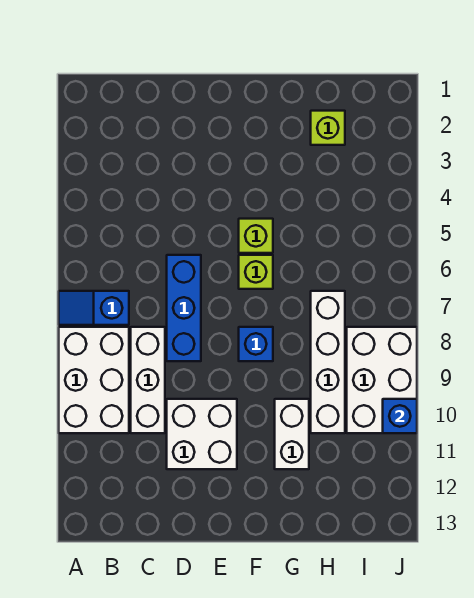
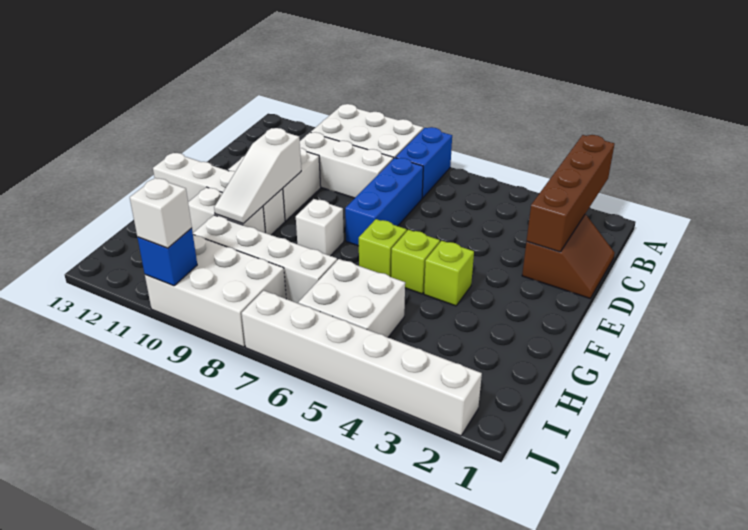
none -> brown 1x4 brick [527,135,615,252]
blue 1x2 slope [59,291,129,325] -> blue 1x2 brick [396,127,452,198]
none -> brown 2x2 slope [522,214,615,298]
blue 1x3 brick [167,255,201,361] -> blue 1x3 brick turned to [345,158,423,246]
none -> white 1x3 slope [214,128,301,224]
blue 1x1 brick [239,327,273,361] -> white 1x1 brick [296,199,344,256]
none -> white 1x4 brick [153,153,285,235]
lime 1x1 brick [311,111,345,145] -> lime 1x1 brick moved to [424,241,474,306]
none -> white 2x2 brick [298,259,405,337]
none -> white 1x6 brick [242,291,482,436]
none -> white 1x1 brick [130,178,192,248]

